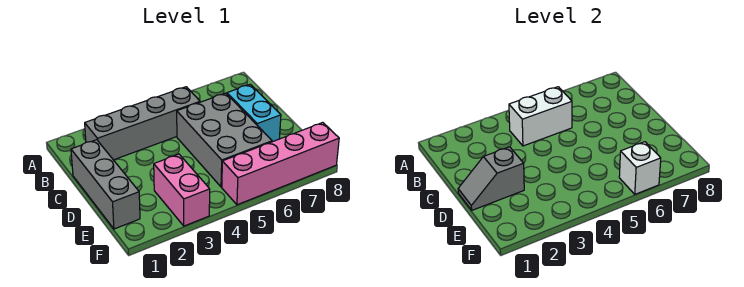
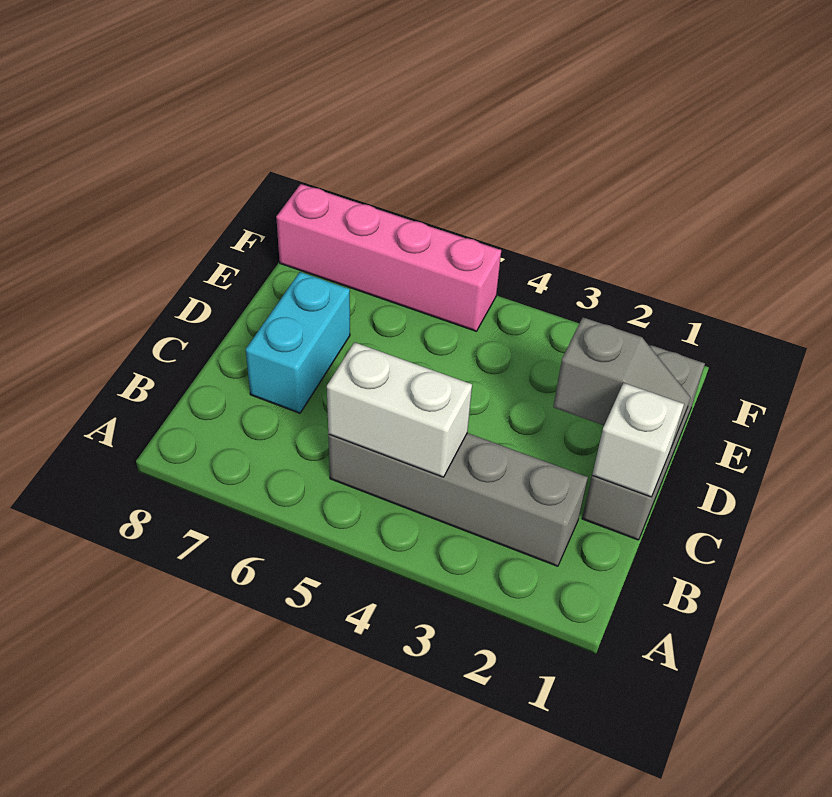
grey 2x3 brick [177,93,272,187] -> none
pink 1x2 brick [154,154,210,226] -> none
white 1x1 brick [619,142,661,194] -> white 1x1 brick moved to [592,383,684,497]

